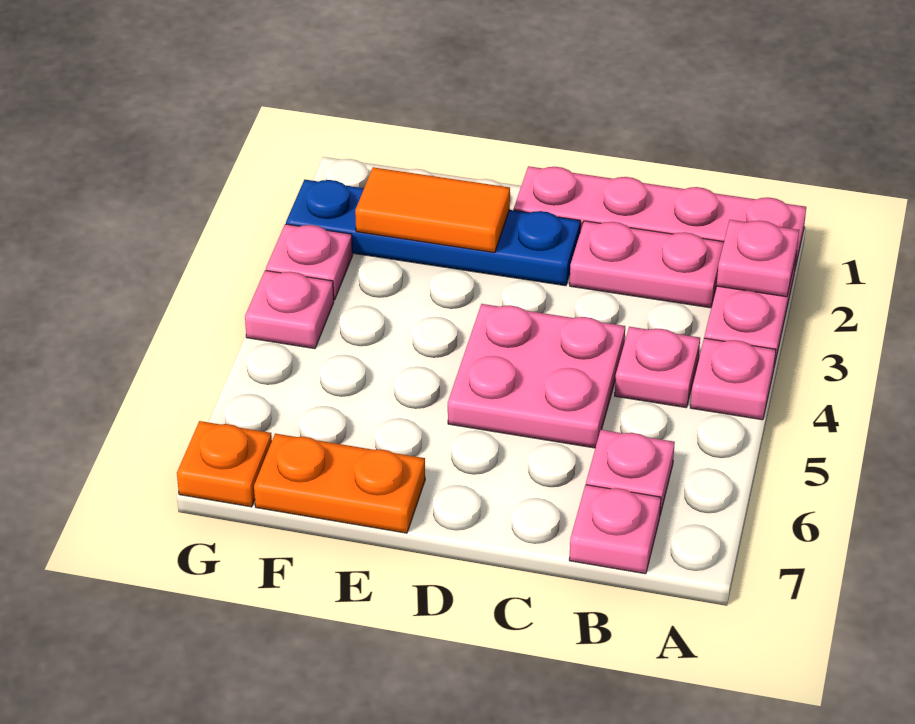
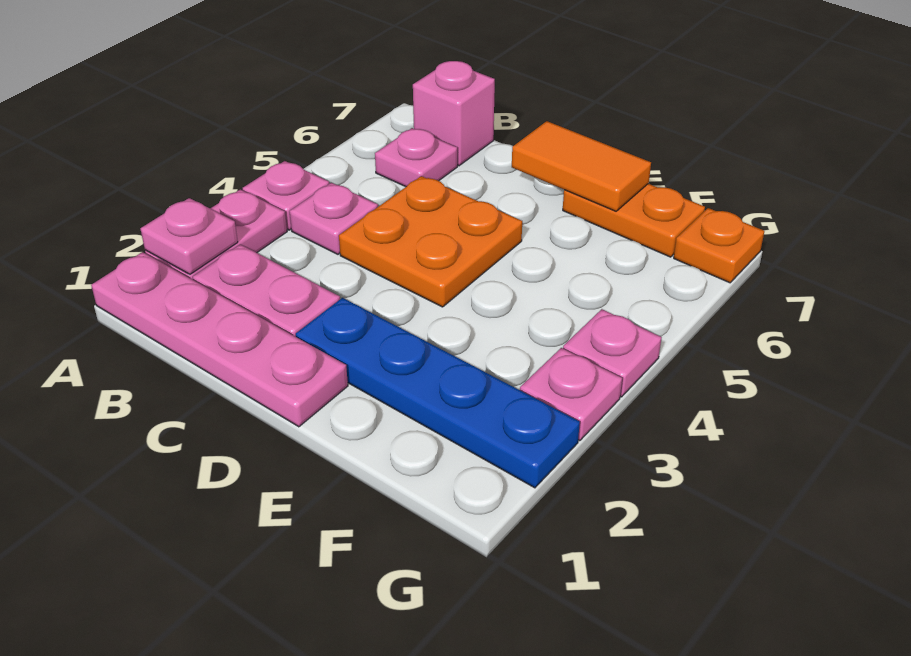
pink 1x1 plate [569,485,661,574] -> pink 1x1 brick [413,61,495,166]
pink 2x2 plate [448,304,625,448] -> orange 2x2 plate [339,176,522,307]
orange 1x2 tile [355,167,510,253] -> orange 1x2 tile moved to [512,121,651,211]

